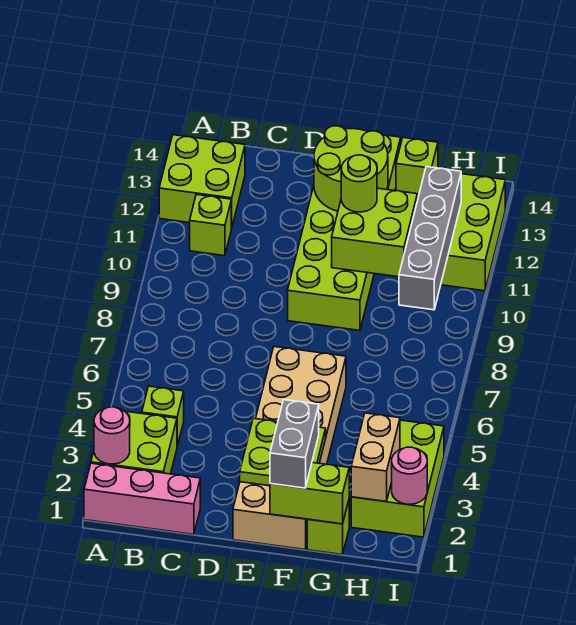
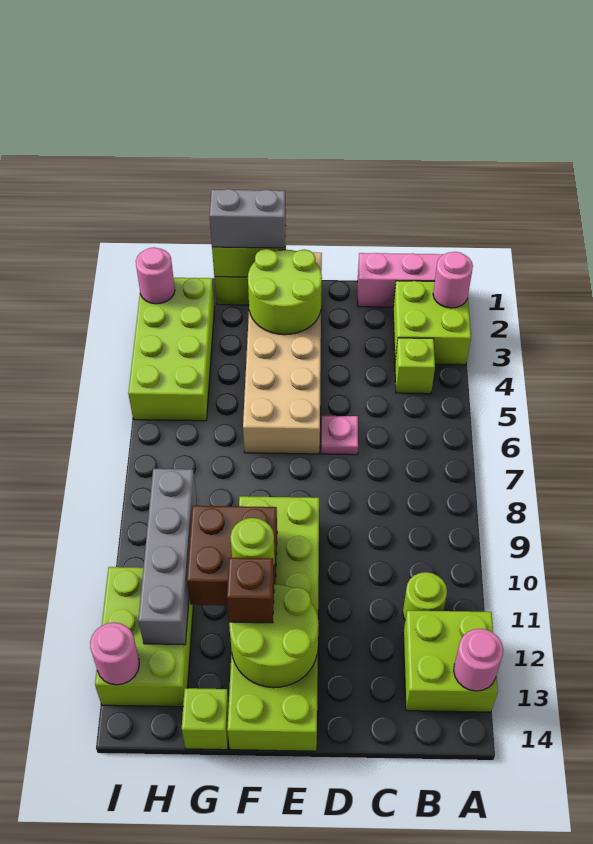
none -> pink 1x1 round brick [454,629,503,691]
lime 1x1 brick [190,195,231,256] -> lime 1x1 round brick [403,572,447,620]
none -> pink 1x1 plate [321,416,358,455]
lime 2x2 plate [240,418,326,486] -> lime 2x2 round brick [248,249,322,335]
grey 1x2 brick [270,400,319,488] -> grey 1x2 brick turned to [209,189,286,248]
lime 2x2 brick [332,188,417,277] -> brown 2x2 brick [187,506,277,605]
none -> brown 1x1 brick [227,558,274,623]
lime 2x3 brick [351,420,444,537] -> lime 2x4 brick [128,278,215,421]
tan 1x2 brick [351,413,400,502] -> none
none -> pink 1x1 round brick [90,622,139,685]

